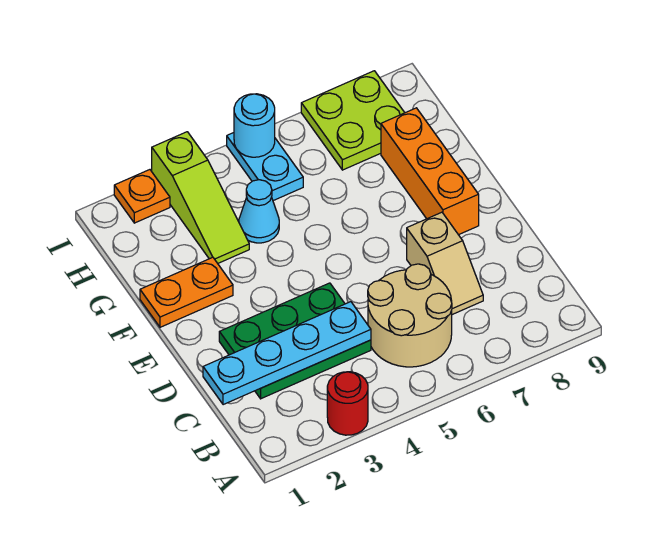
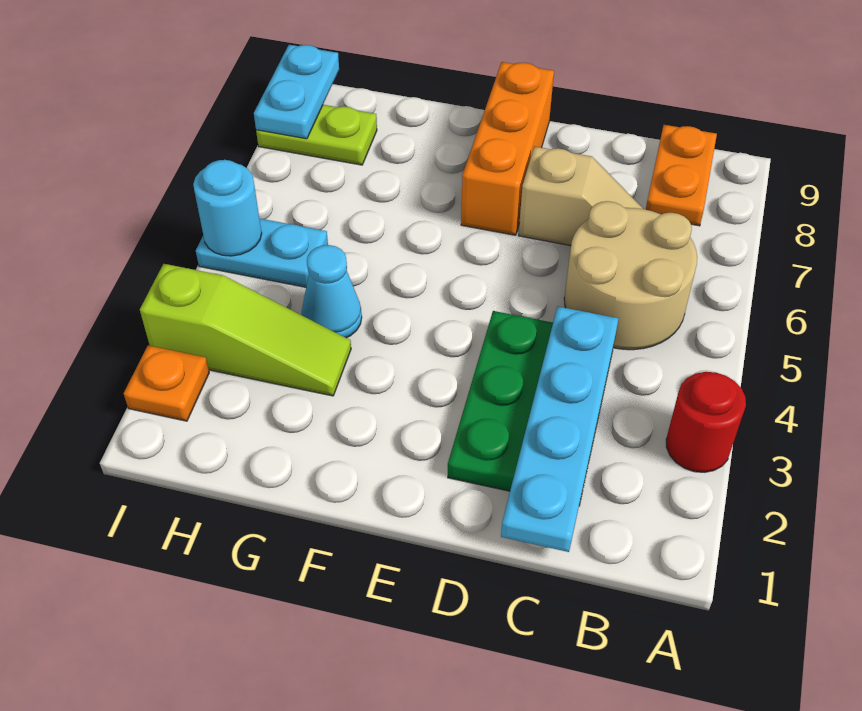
orange 1x3 brick [381,108,479,235] -> orange 1x3 brick turned to [461,62,554,235]
orange 1x2 plate [140,257,233,327] -> orange 1x2 plate moved to [646,125,717,226]
lime 2x2 plate [301,71,405,170] -> lime 1x2 plate [256,105,377,165]
none -> cyan 1x2 plate [254,45,339,139]

